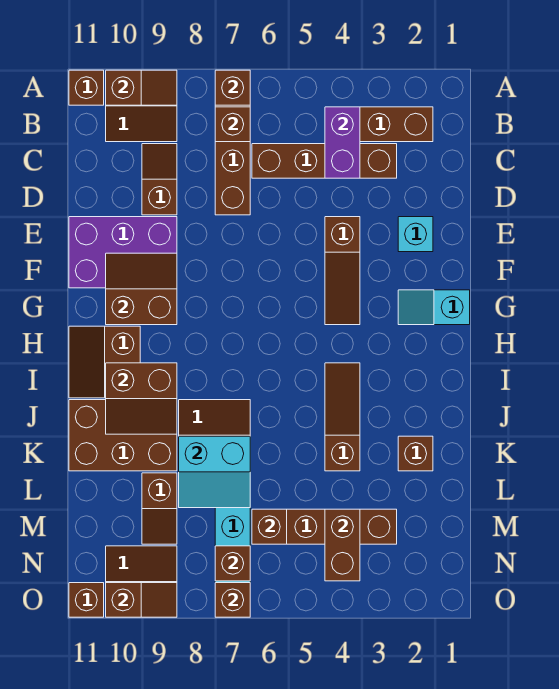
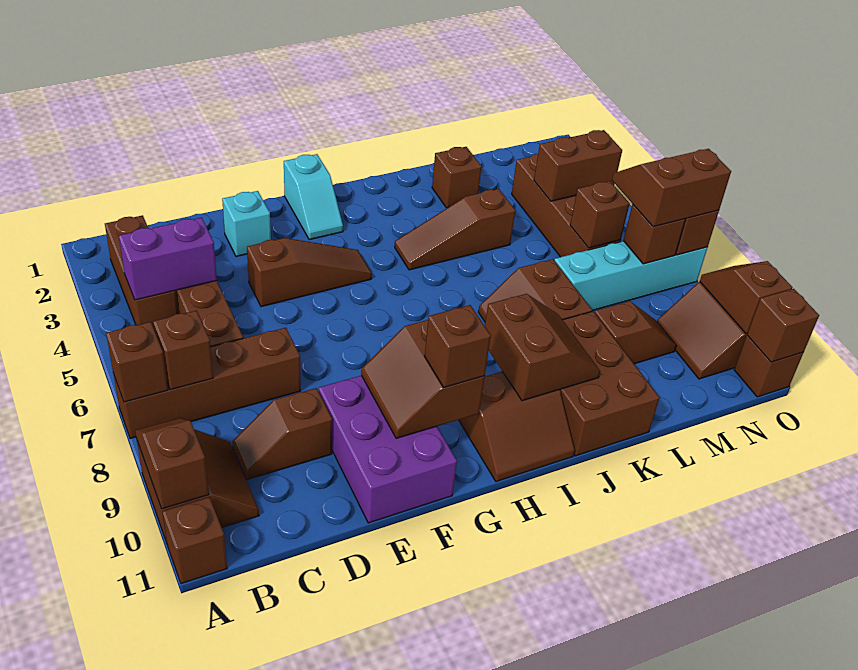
none -> brown 1x1 brick [425,305,491,387]
cyan 2x2 slope [179,436,250,508] -> none
none -> brown 2x2 slope [612,149,731,227]
none -> brown 1x1 brick [747,289,819,362]

